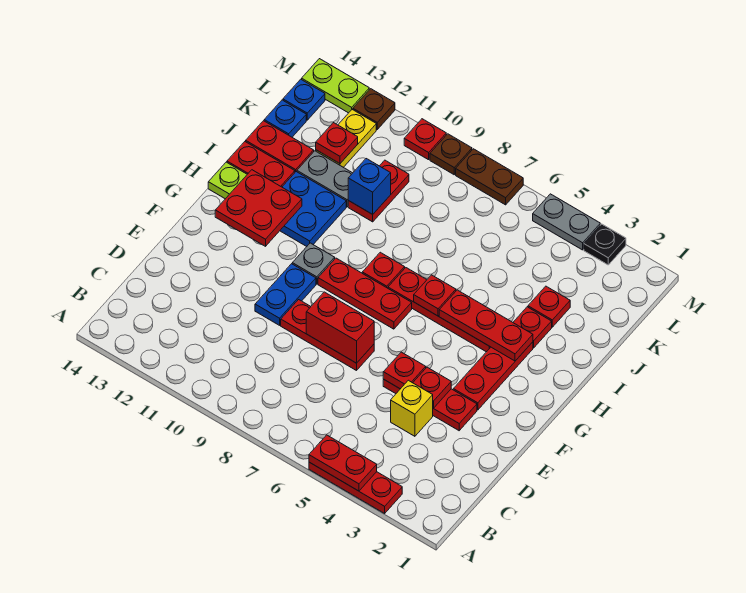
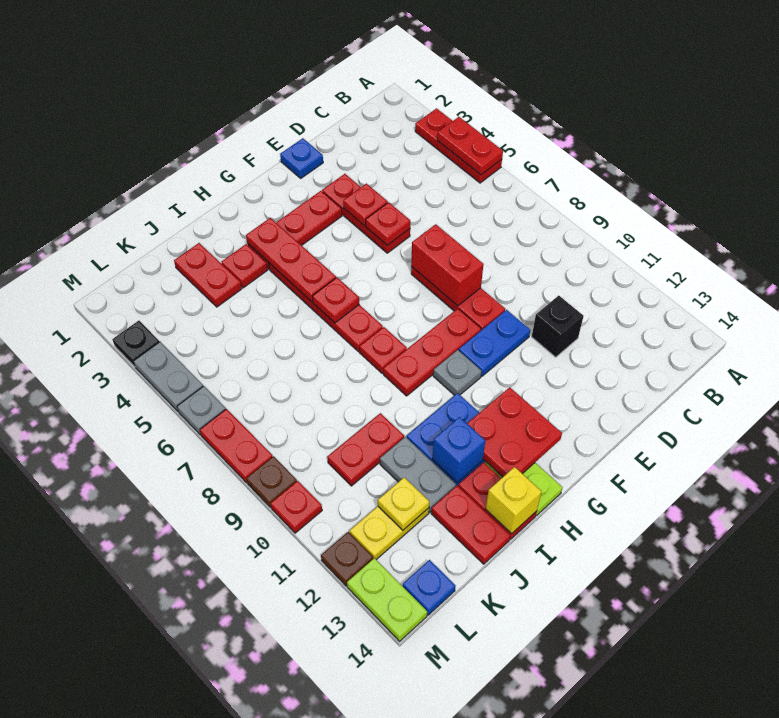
yellow 1x1 brick [391,380,433,436] -> yellow 1x1 brick moved to [486,467,542,534]
none -> black 1x1 brick [532,296,584,357]
red 1x3 plate [318,258,412,329] -> red 1x3 plate turned to [383,309,481,396]
red 1x1 plate [528,286,570,327] -> red 1x2 plate [174,243,242,307]
blue 1x1 brick [348,159,391,214] -> blue 1x1 brick moved to [432,417,485,483]
red 1x1 plate [316,123,358,164] -> yellow 1x1 plate [378,477,429,530]
blue 1x1 plate [264,100,306,137] -> blue 1x1 plate moved to [280,138,323,178]
none -> grey 1x1 plate [177,386,226,435]
brown 1x2 plate [456,149,523,205] -> red 1x2 plate [200,409,273,483]

